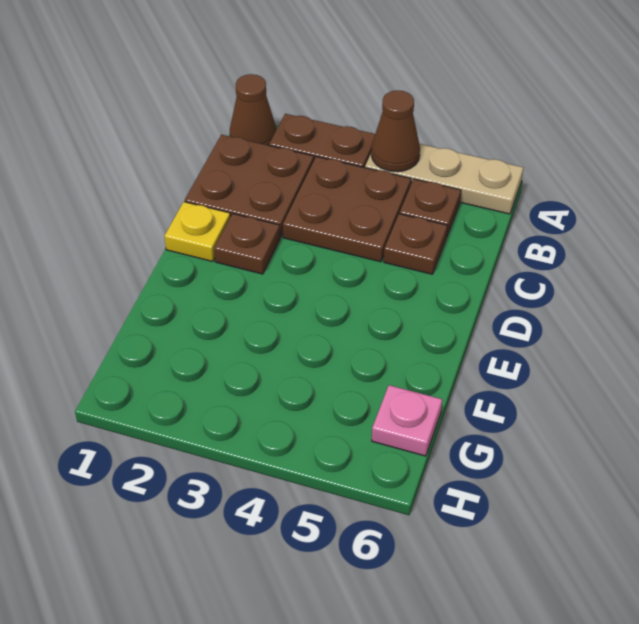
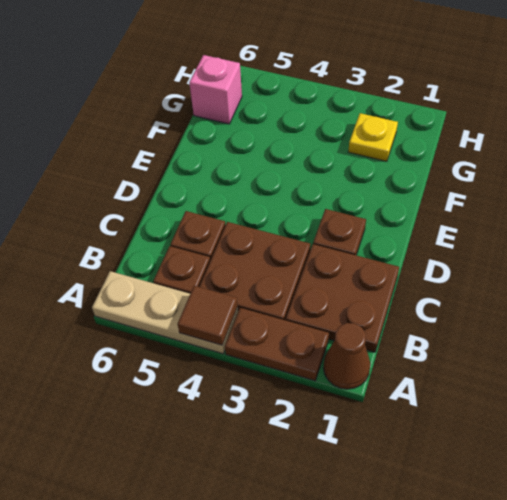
brown 1x1 cone [371,90,420,172] -> brown 1x1 tile [178,286,238,345]
yellow 1x1 plate [164,202,230,262] -> yellow 1x1 plate moved to [348,113,398,161]
pink 1x1 plate [372,385,442,456] -> pink 1x1 brick [189,55,242,124]

